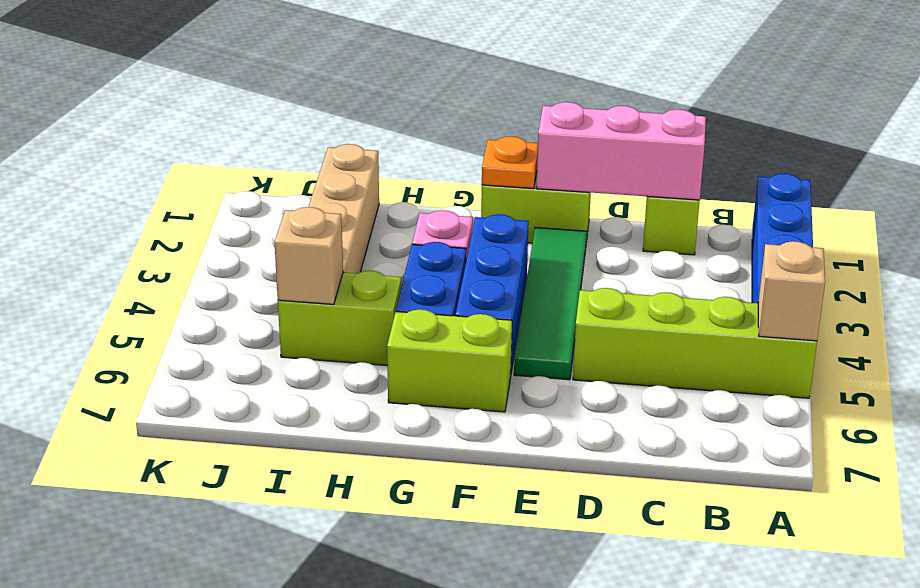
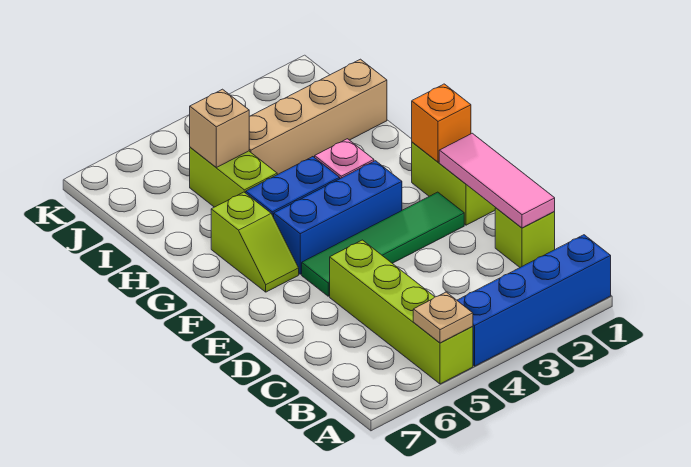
tan 1x1 brick [758,241,825,341] -> tan 1x1 plate [413,292,473,343]
pink 1x3 brick [537,102,706,200] -> pink 1x3 tile [439,133,555,228]
orange 1x1 plate [482,136,538,189] -> orange 1x1 brick [412,84,471,162]
lime 1x2 brick [387,309,512,412] -> lime 1x2 slope [211,192,299,292]

